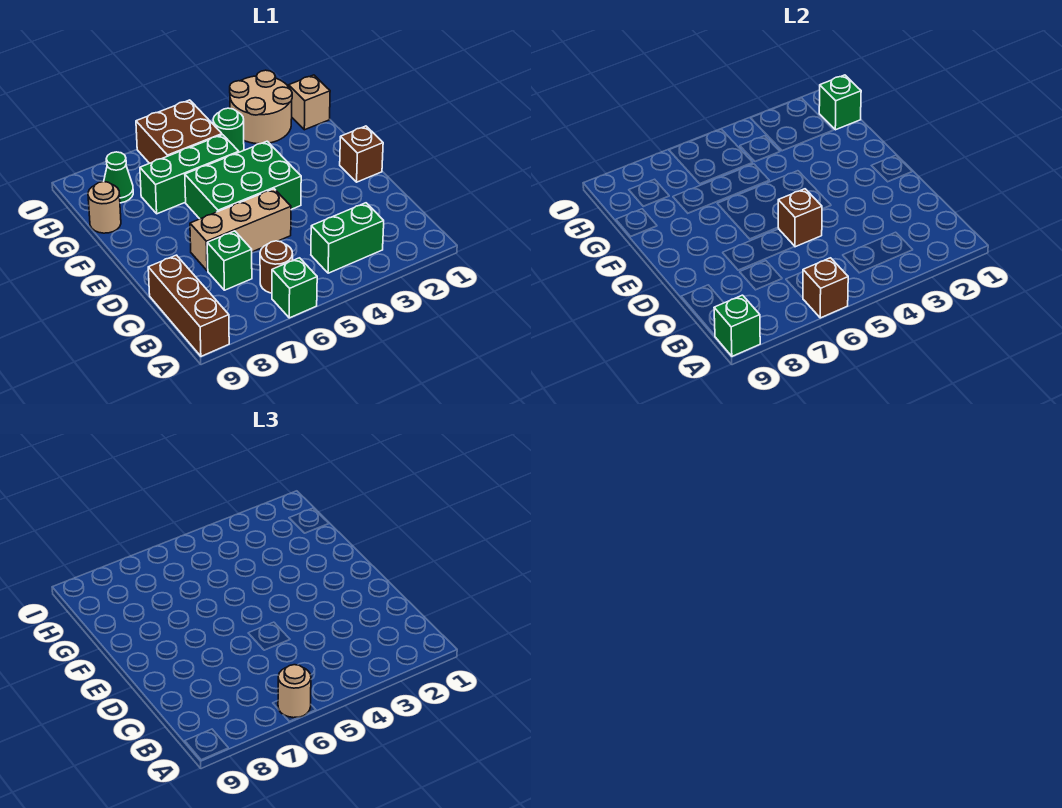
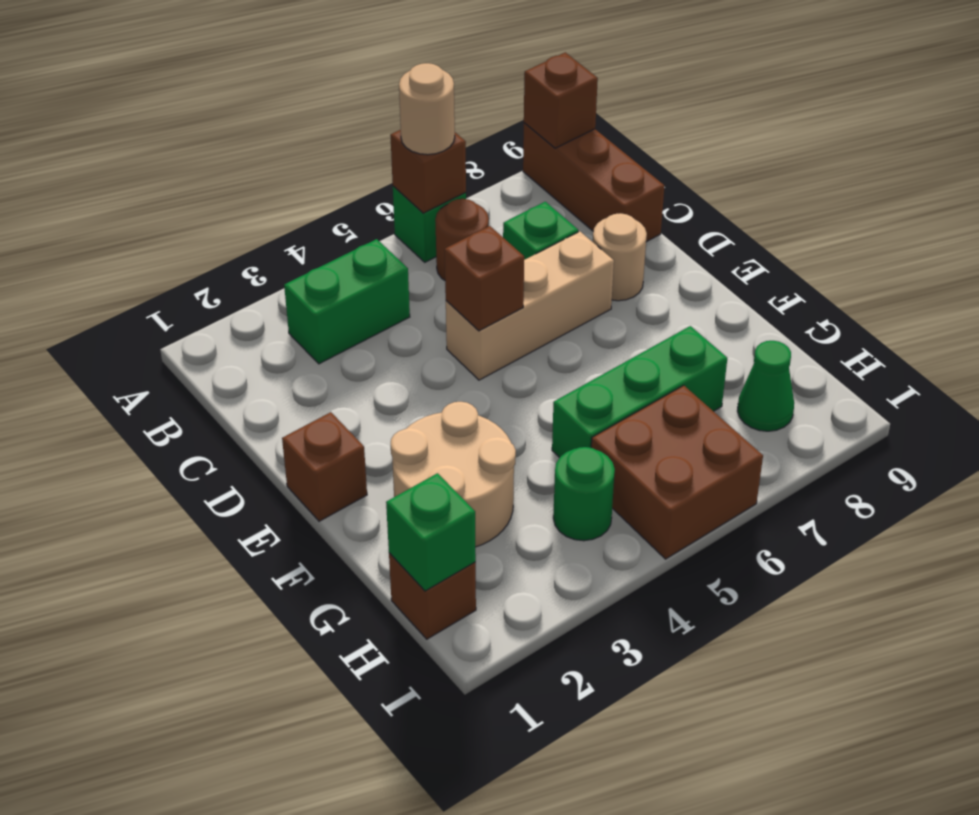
green 1x1 brick [714,295,760,356] -> brown 1x1 brick [524,52,598,148]
green 2x3 brick [185,141,301,219] -> none
tan 1x1 round brick [88,182,121,233] -> tan 1x1 round brick moved to [593,213,647,301]
tan 1x1 brick [289,75,330,130] -> brown 1x1 brick [389,553,476,639]
tan 2x2 round brick [230,70,292,144] -> tan 2x2 round brick moved to [391,402,516,547]

